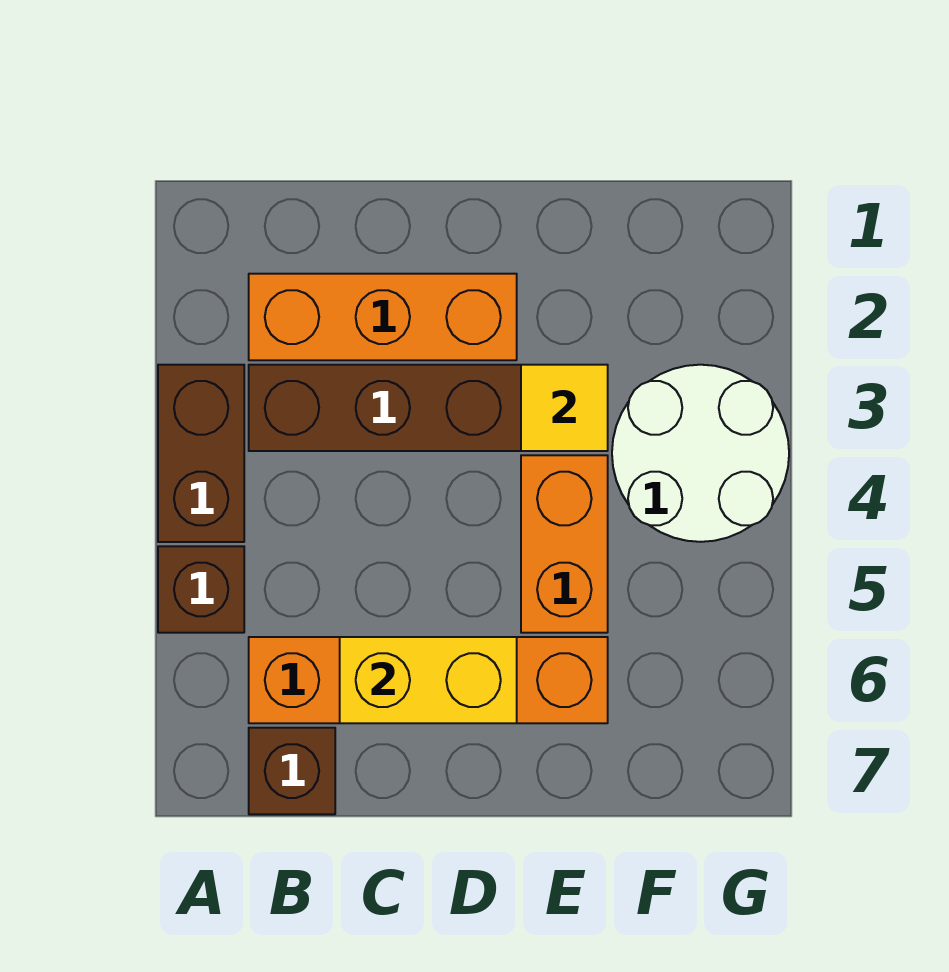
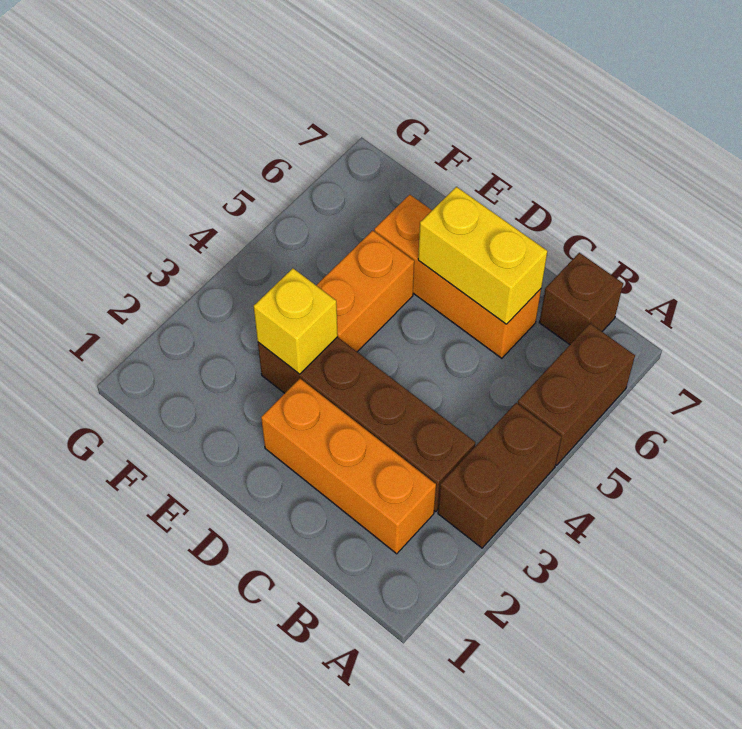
brown 1x1 brick [158,546,244,633] -> brown 1x2 brick [518,323,635,465]
orange 1x4 brick [249,637,608,723] -> orange 1x3 brick [374,195,541,358]
yellow 1x1 tile [521,365,608,451] -> yellow 1x1 brick [254,268,338,374]
white 2x2 round brick [612,365,789,542] -> none

